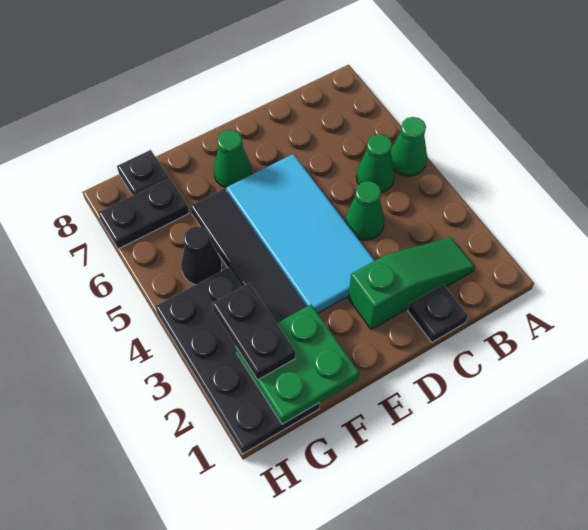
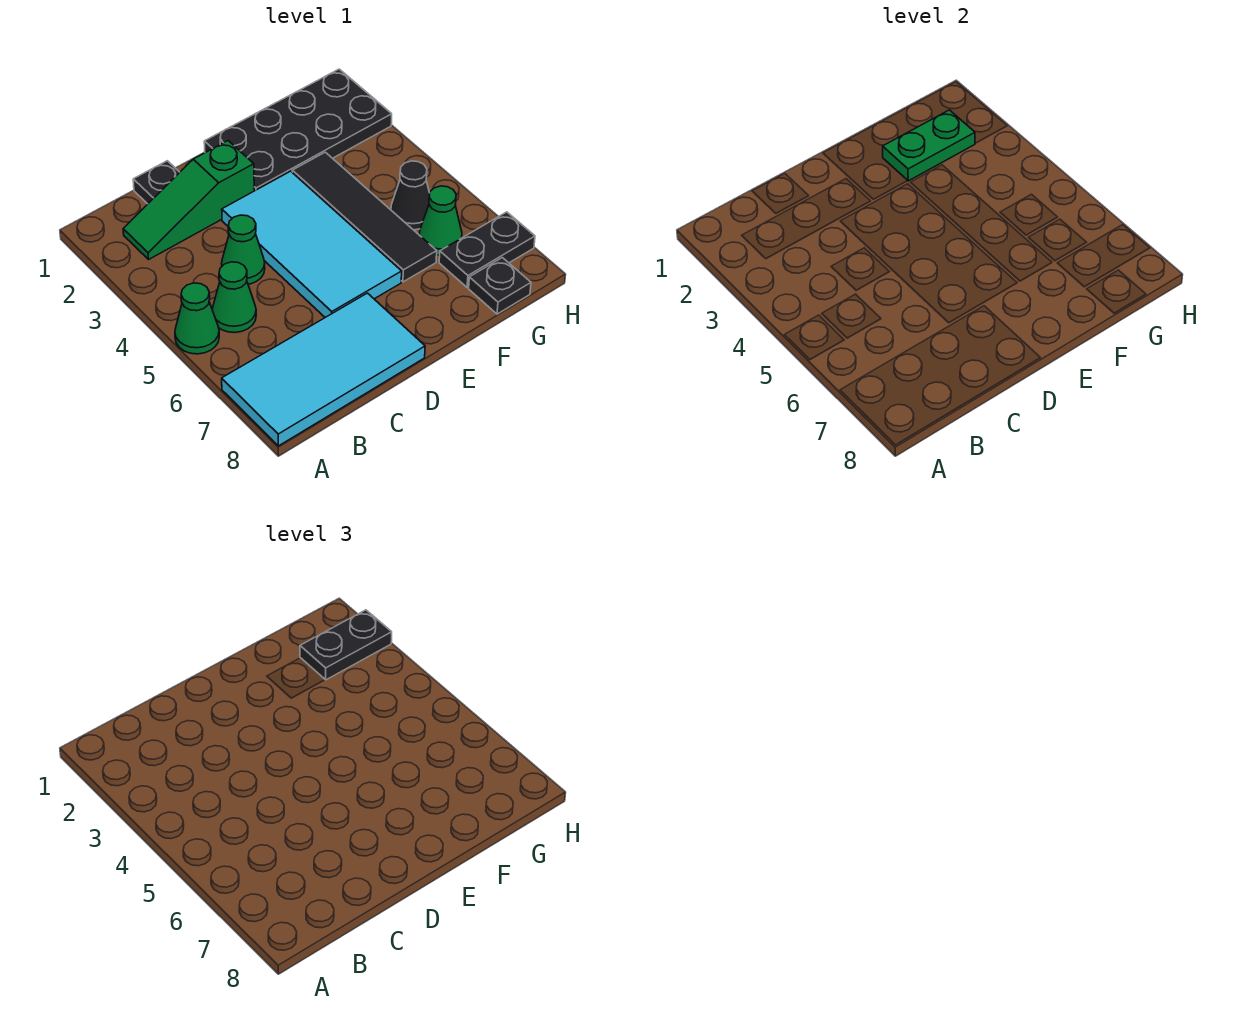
none -> cyan 2x4 tile [222,293,425,446]
green 1x1 cone [214,130,252,188] -> green 1x1 cone moved to [419,186,462,255]
green 2x2 plate [236,304,359,424] -> green 1x2 plate [883,110,975,181]
black 2x4 plate [155,268,320,454] -> black 2x4 plate turned to [204,69,392,191]
black 1x2 plate [212,283,295,380] -> black 1x2 plate turned to [300,610,392,680]

